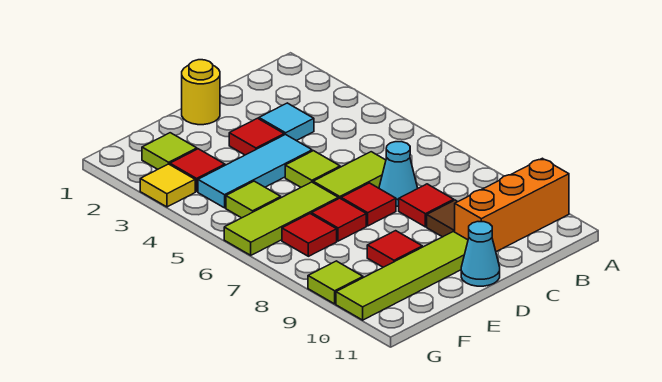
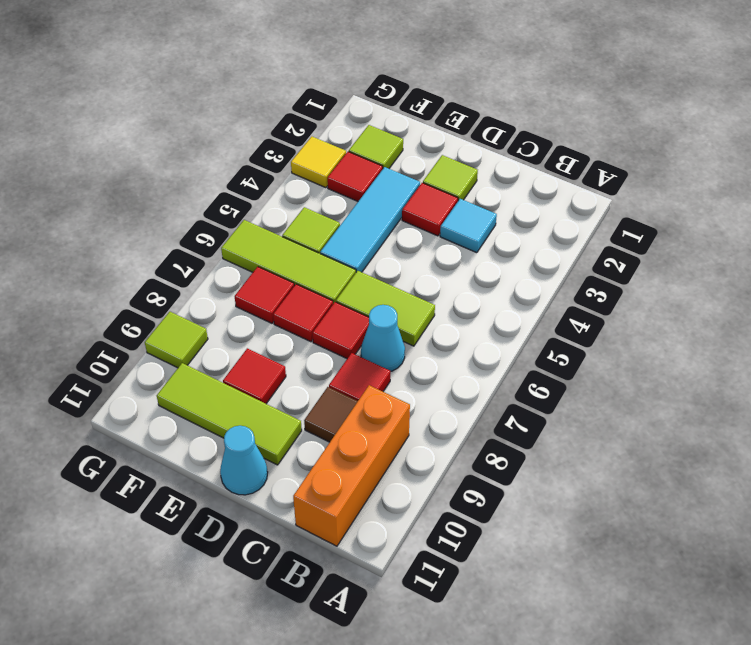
orange 1x3 brick [455,158,569,252] -> orange 1x3 brick turned to [293,385,410,546]
yellow 1x1 round brick [182,60,220,125] -> none
cyan 1x3 tile [198,134,312,208] -> cyan 1x3 tile turned to [320,167,420,272]
lime 1x1 tile [285,151,340,187] -> lime 1x1 tile moved to [423,155,478,201]
lime 1x4 tile [336,232,468,320] -> lime 1x3 tile [157,363,302,465]

